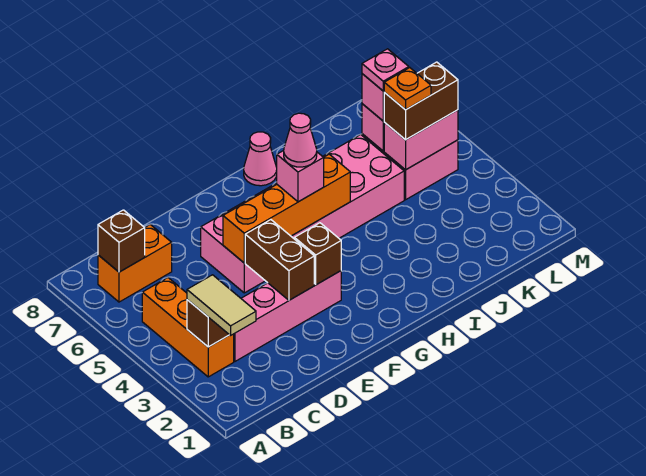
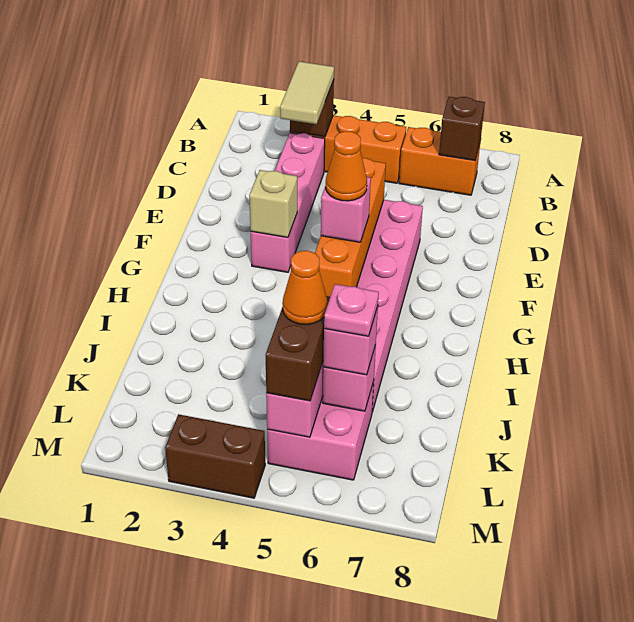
tan 1x2 tile [187,275,256,335] -> tan 1x2 tile turned to [280,62,334,124]
orange 1x2 brick [98,225,172,302] -> orange 1x2 brick turned to [399,127,481,195]
brown 1x2 brick [245,220,314,300] -> brown 1x2 brick moved to [165,414,265,498]
brown 1x1 brick [294,223,341,285] -> tan 1x1 brick [249,170,297,237]
pink 1x1 cone [284,113,317,167] -> orange 1x1 cone [326,131,367,201]
pink 1x1 cone [244,132,277,186] -> none
orange 1x1 plate [384,68,431,110] -> orange 1x1 cone [282,251,328,325]

